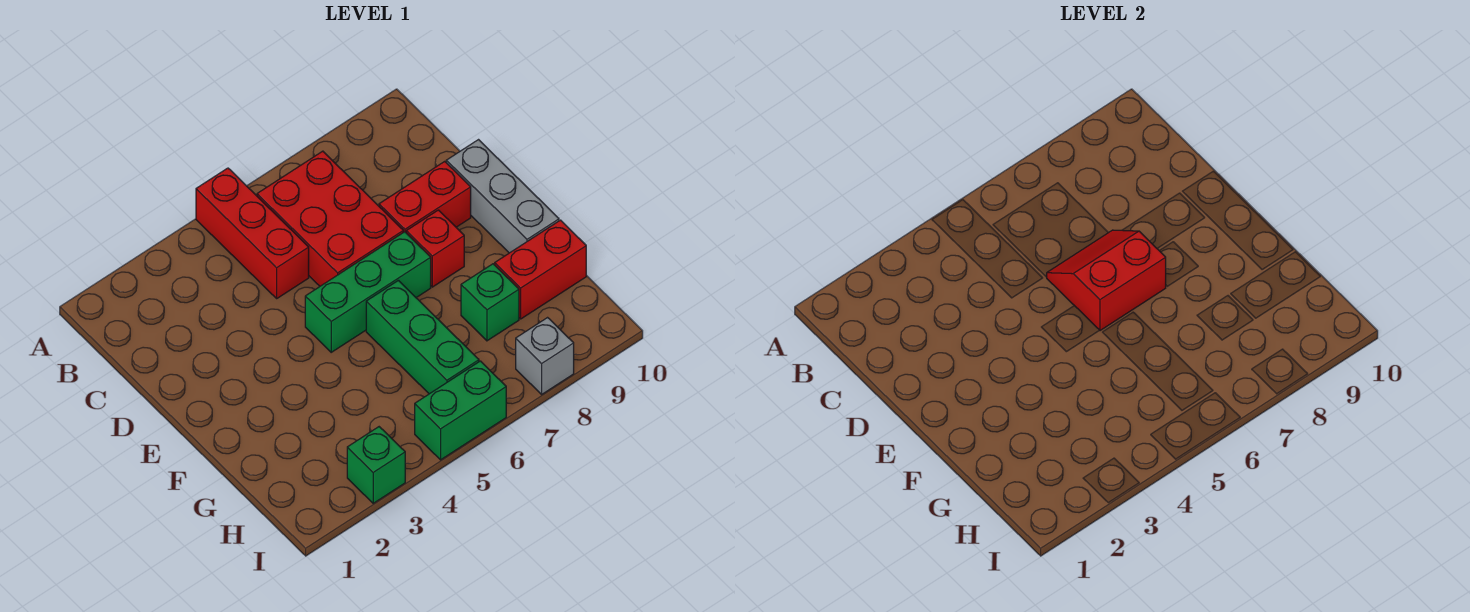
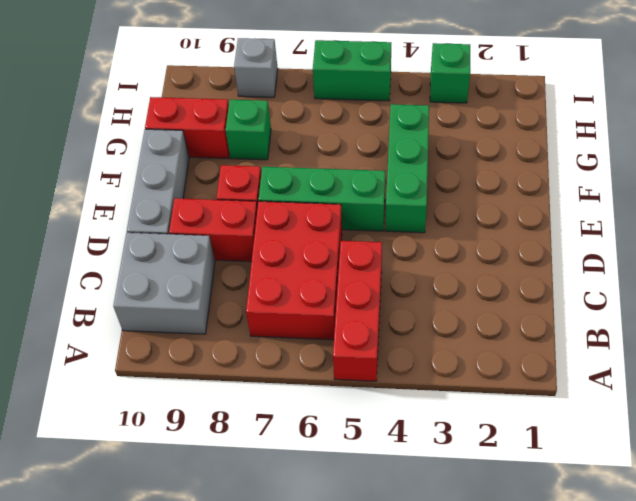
none -> grey 2x2 brick [113,233,215,334]
red 2x2 slope [1047,230,1166,331] -> none
green 1x3 brick [366,280,479,394] -> green 1x3 brick moved to [385,104,429,233]

